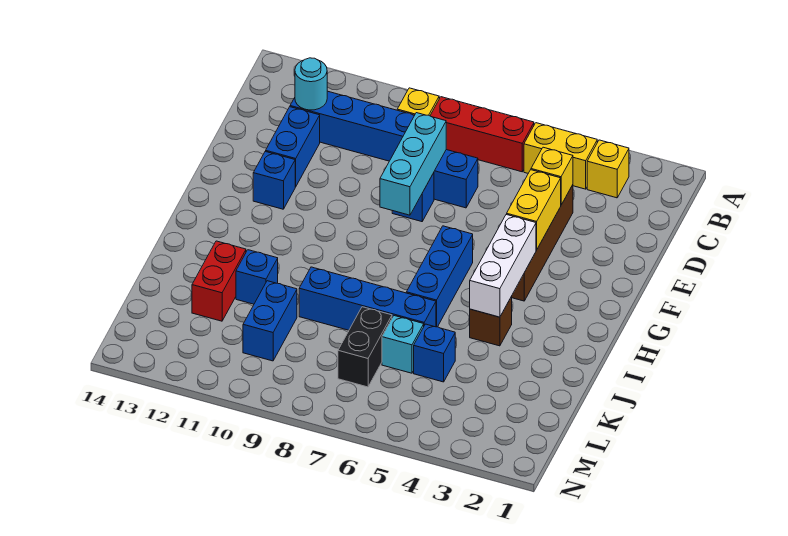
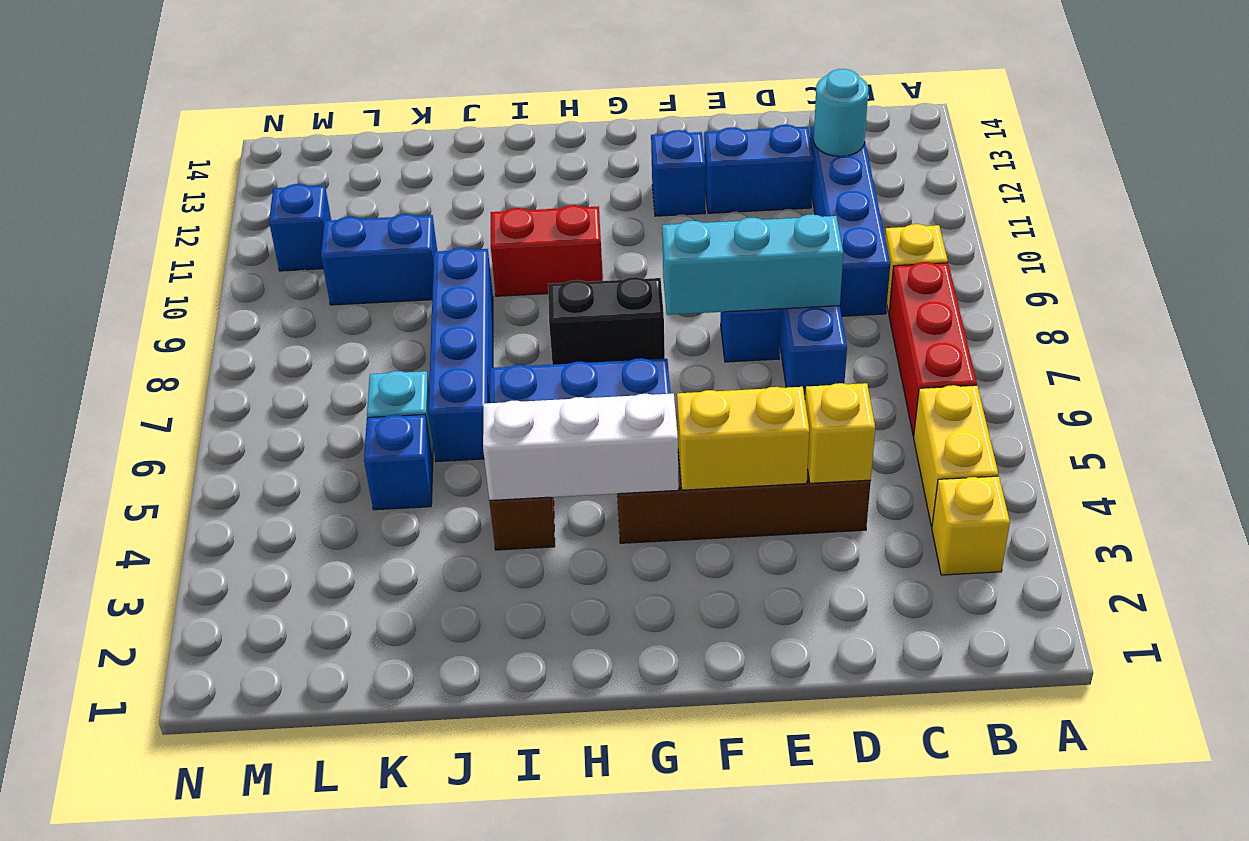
blue 1x1 brick [236,250,278,304] -> blue 1x1 brick moved to [269,184,331,271]
red 1x2 brick [192,241,246,321] -> red 1x2 brick moved to [491,205,603,296]
black 1x2 brick [338,307,392,387] -> black 1x2 brick moved to [548,277,665,365]

